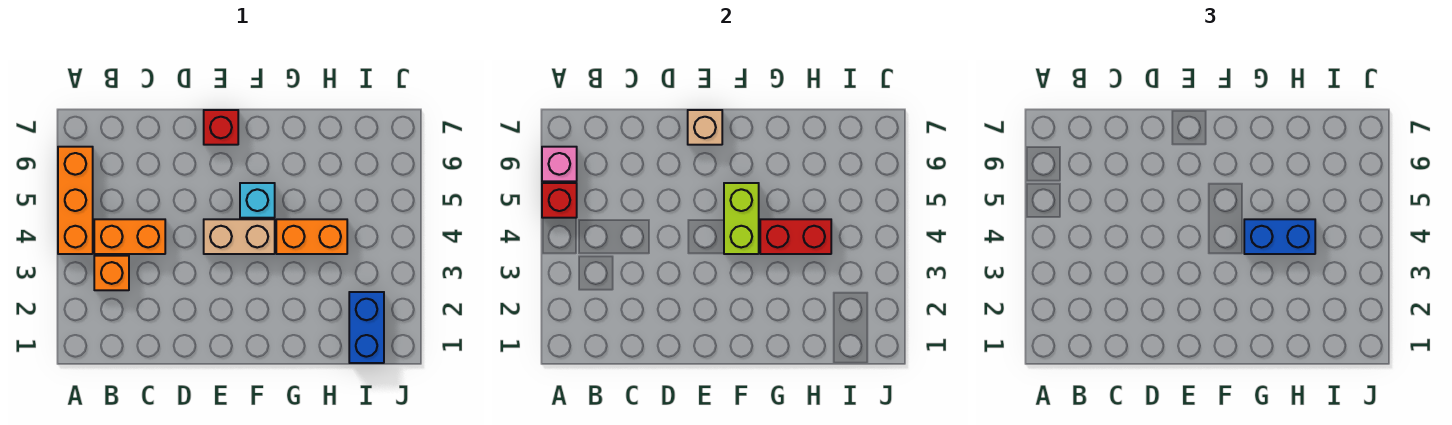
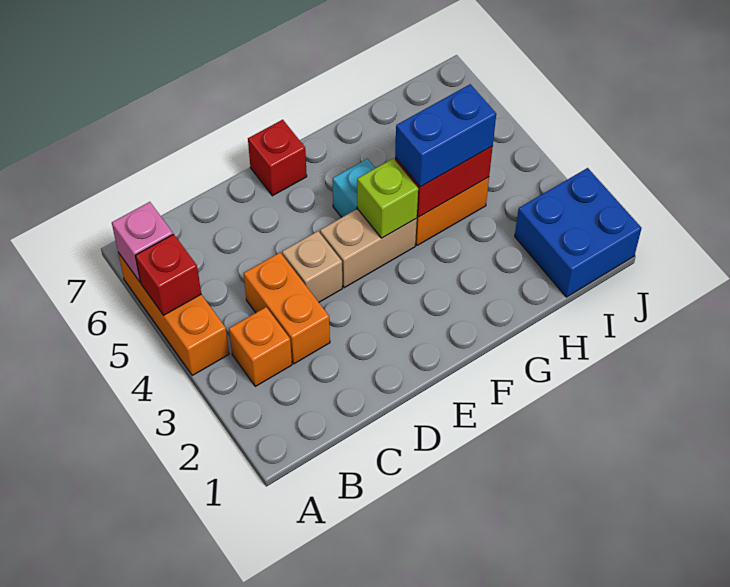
orange 1x2 brick [94,219,165,254] -> orange 1x2 brick turned to [244,253,330,364]
tan 1x1 brick [688,110,722,145] -> tan 1x1 brick moved to [282,231,342,302]
lime 1x2 brick [724,183,759,254] -> lime 1x1 brick [357,159,418,238]
blue 1x2 brick [349,292,384,363] -> blue 2x2 brick [515,168,642,297]

